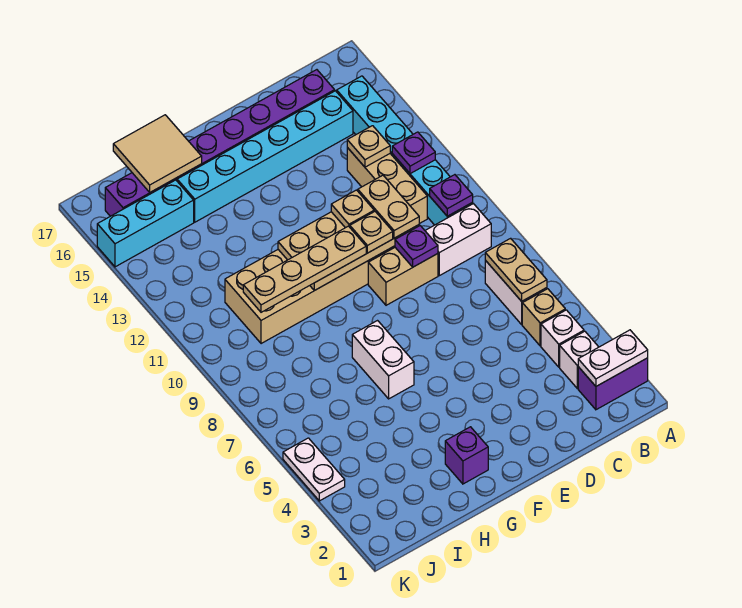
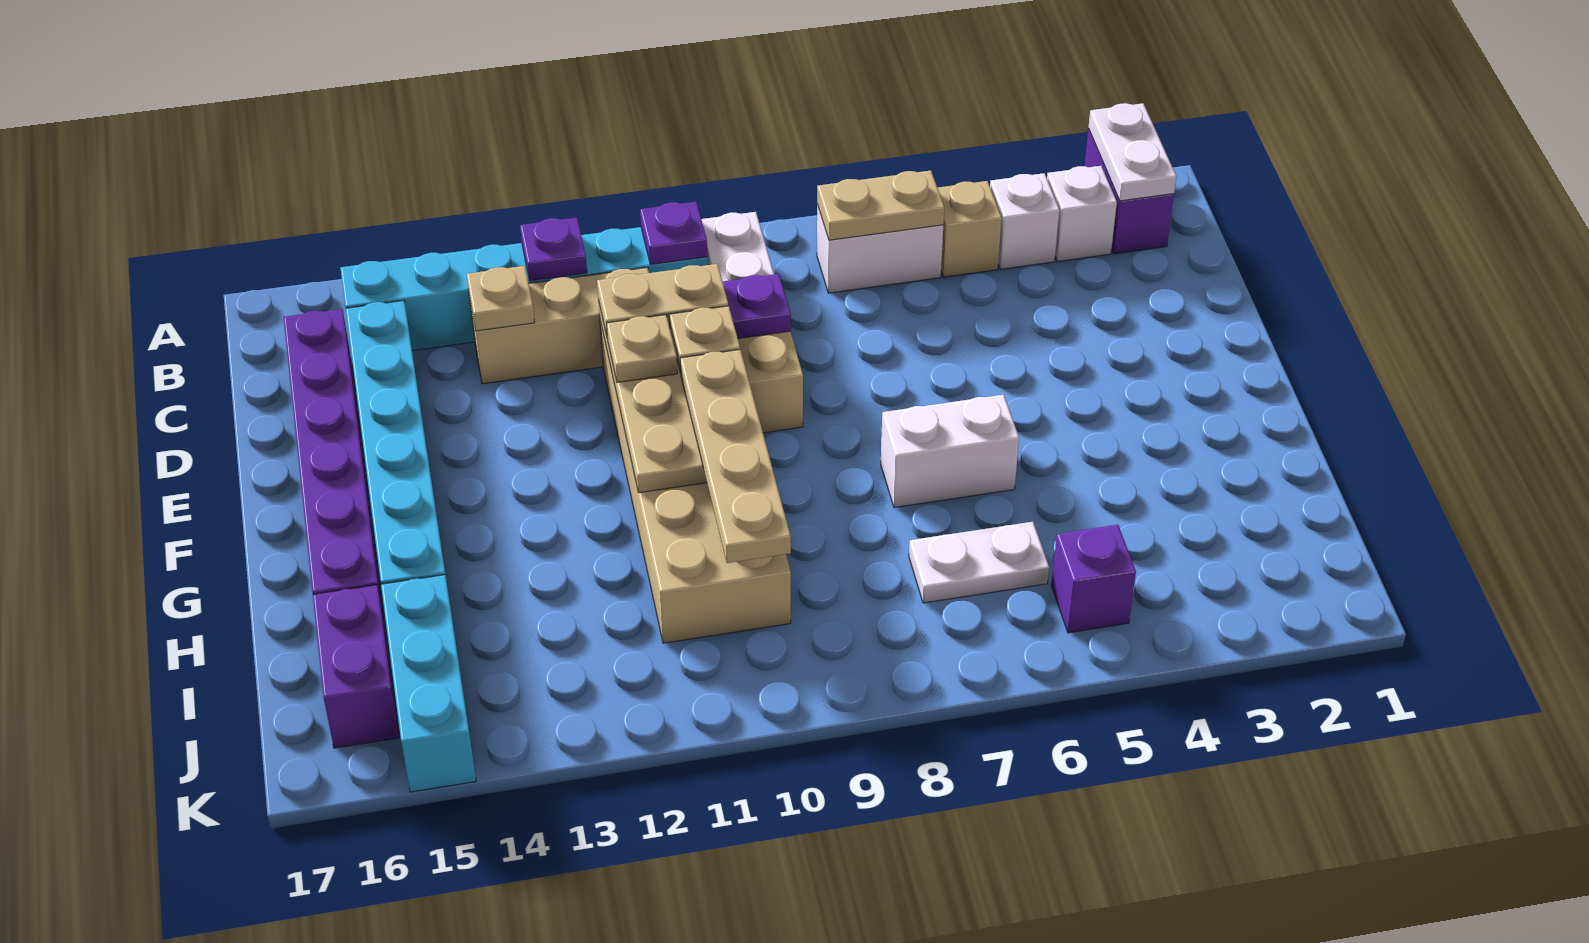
purple 1x1 brick [445,427,488,484] -> purple 1x1 brick moved to [1051,525,1136,633]
tan 2x2 tile [113,115,202,192] -> none
white 1x2 plate [283,438,345,501] -> white 1x2 plate moved to [909,522,1049,603]

